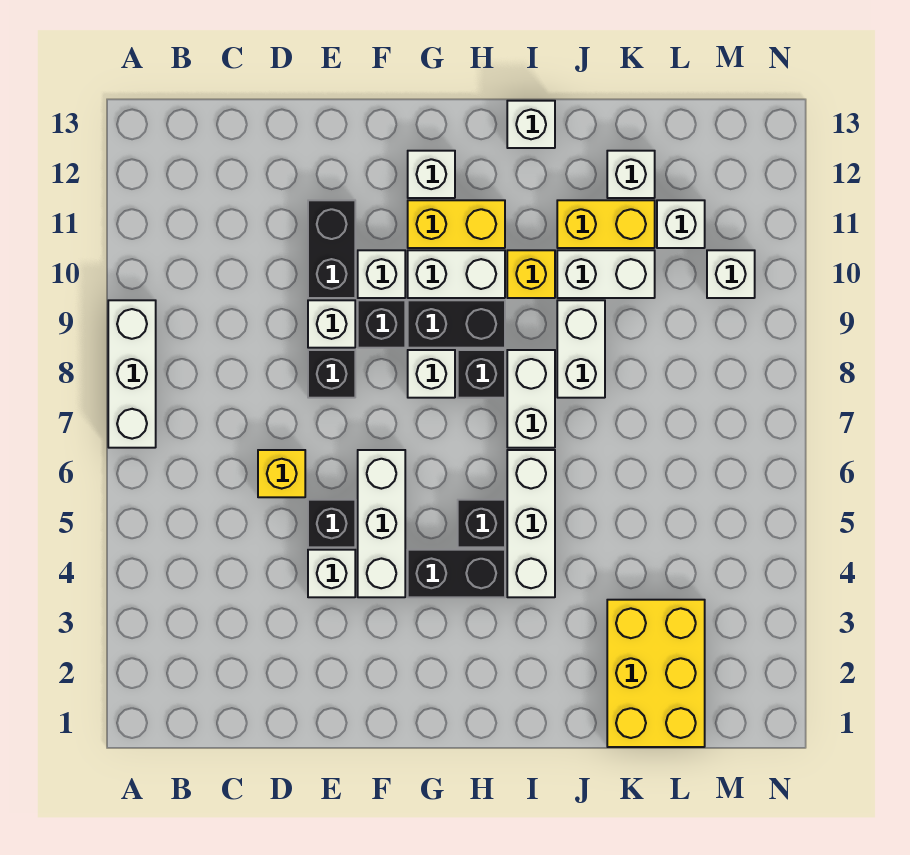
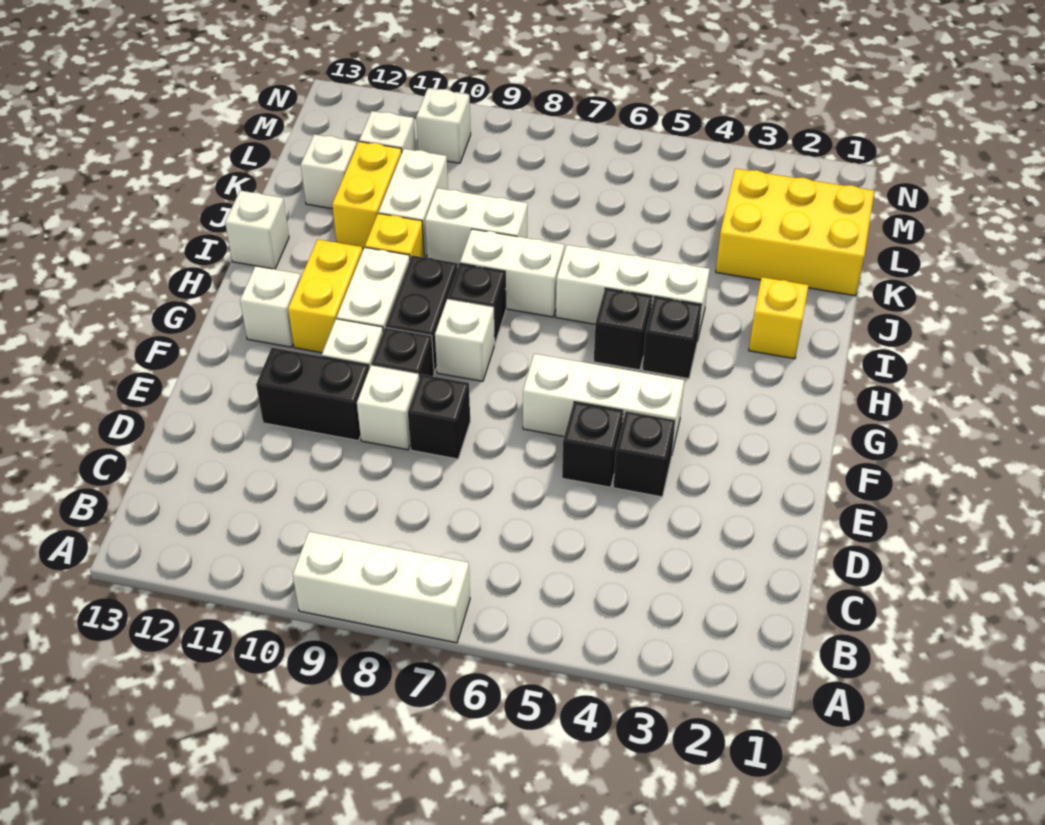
yellow 1x1 brick [258,450,305,497] -> yellow 1x1 brick moved to [749,277,809,359]
white 1x1 brick [308,550,355,597] -> black 1x1 brick [613,411,675,497]
black 1x2 brick [408,550,505,597] -> black 1x1 brick [642,297,702,379]

